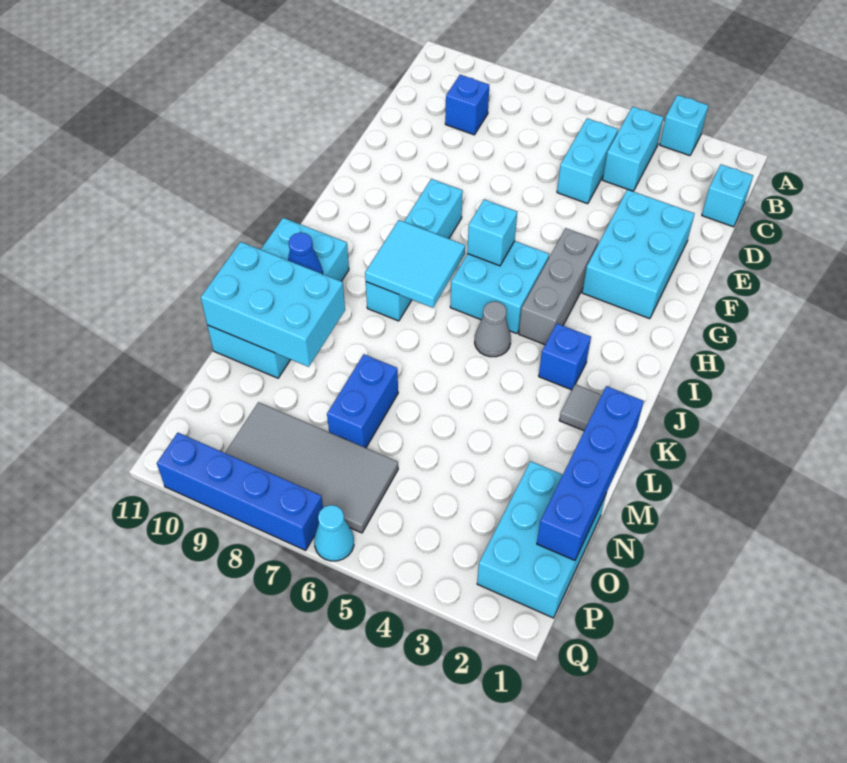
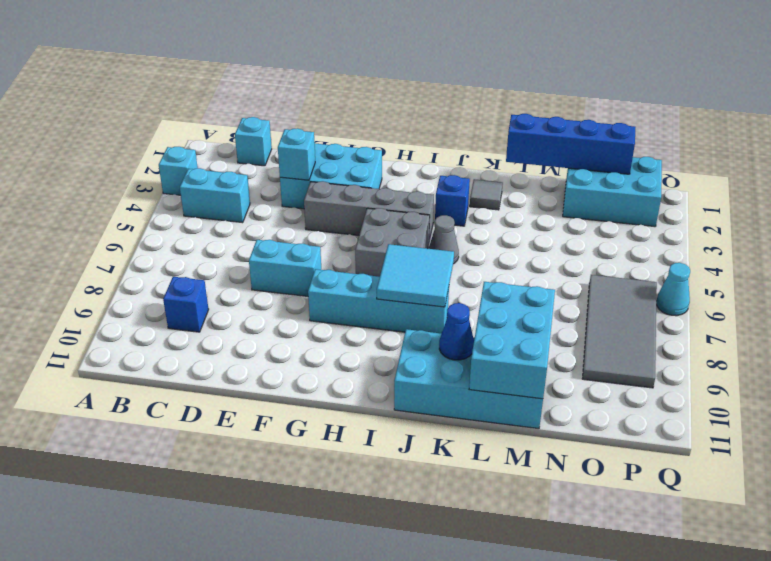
cyan 1x2 brick [557,118,618,204] -> cyan 1x2 brick moved to [249,240,321,296]
grey 1x3 brick [519,228,598,345] -> grey 1x4 brick [304,181,434,240]
cyan 2x2 brick [450,241,549,334] -> grey 2x2 brick [355,208,430,277]
cyan 1x1 brick [467,199,517,266] -> cyan 1x1 brick moved to [278,128,315,180]
blue 1x2 brick [327,354,398,448] -> none
blue 1x4 brick [157,433,323,550] -> none

